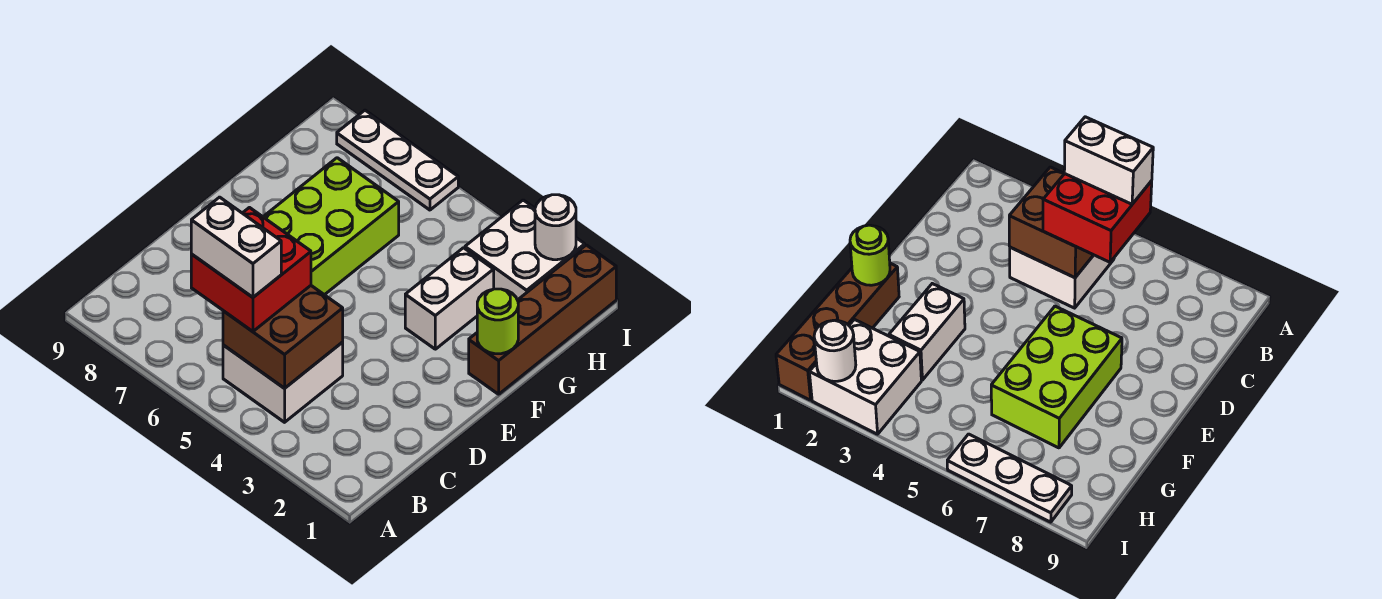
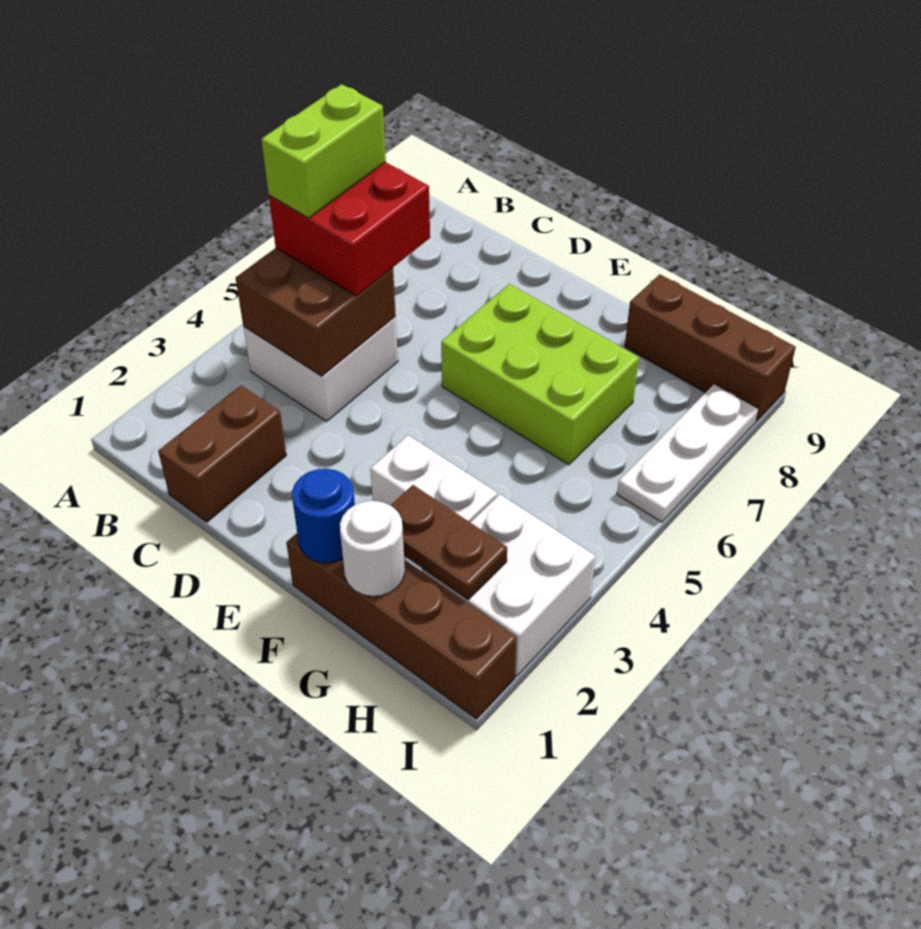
white 1x2 brick [191,197,281,297] -> lime 1x2 brick [261,84,386,218]
none -> brown 1x2 brick [158,385,286,522]
lime 1x1 round brick [477,289,518,354] -> blue 1x1 round brick [292,469,355,563]
none -> brown 1x2 plate [390,485,507,600]
none -> brown 1x3 brick [625,274,796,421]
white 1x1 round brick [535,195,576,260] -> white 1x1 round brick moved to [340,501,405,596]

